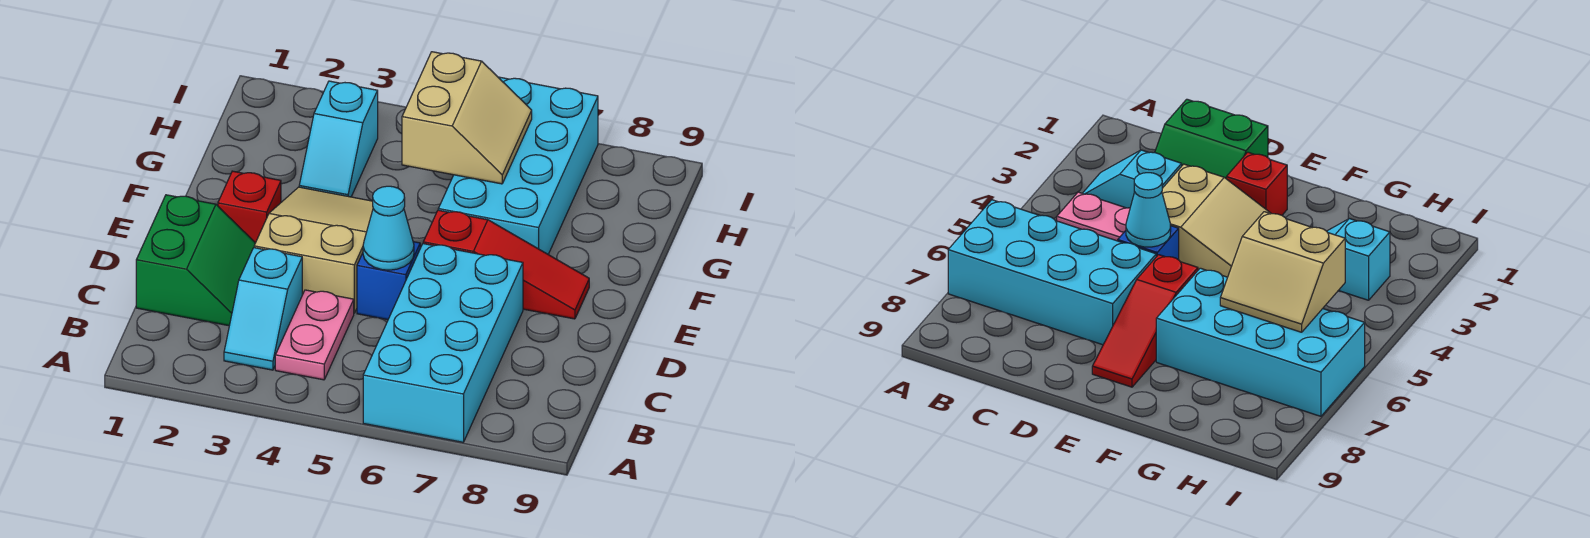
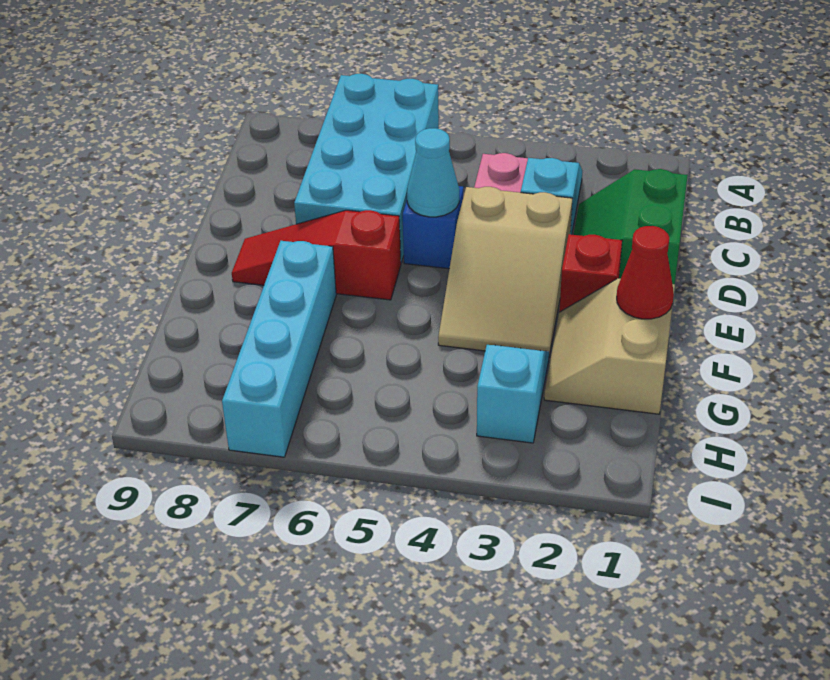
none -> red 1x1 cone [617,226,674,319]
cyan 2x4 brick [438,77,598,254] -> cyan 1x4 brick [222,241,336,457]
tan 2x2 slope [402,52,532,184] -> tan 2x2 slope moved to [544,278,675,414]

